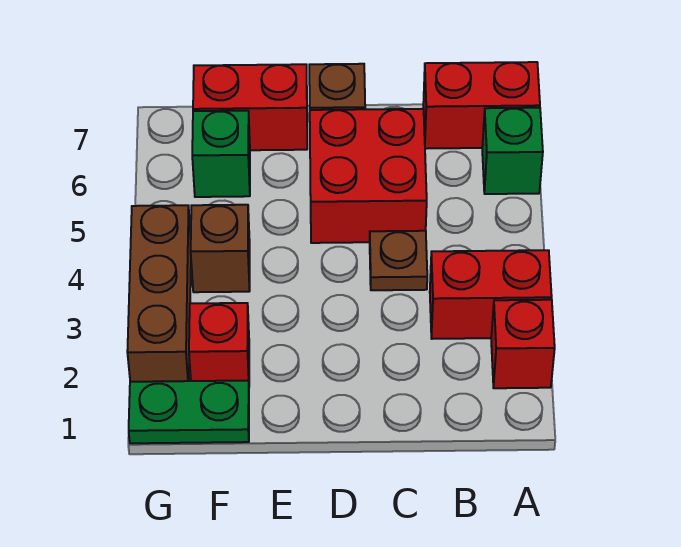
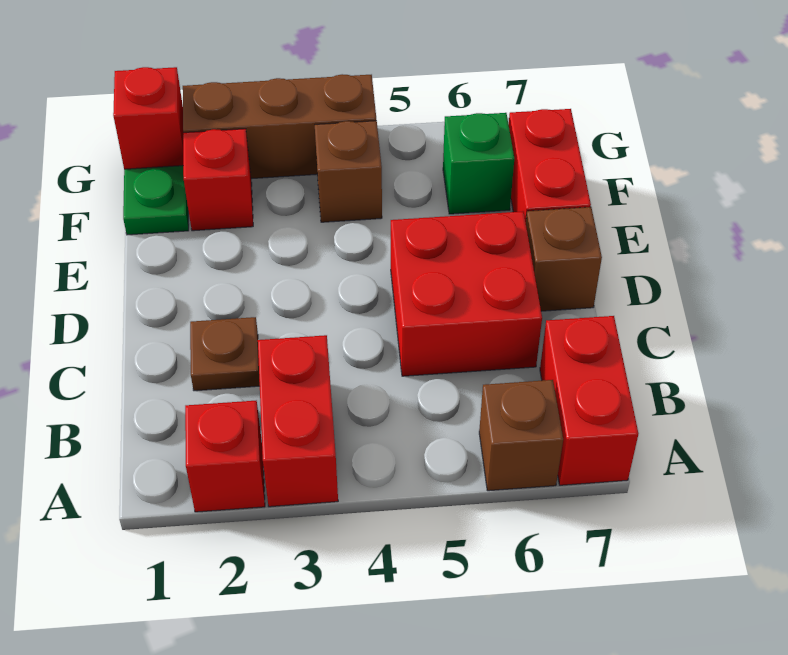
green 1x1 brick [482,108,543,194] -> brown 1x1 brick [479,380,563,491]
brown 1x1 plate [370,231,427,290] -> brown 1x1 plate moved to [190,317,260,391]
none -> red 1x1 brick [113,67,183,169]

